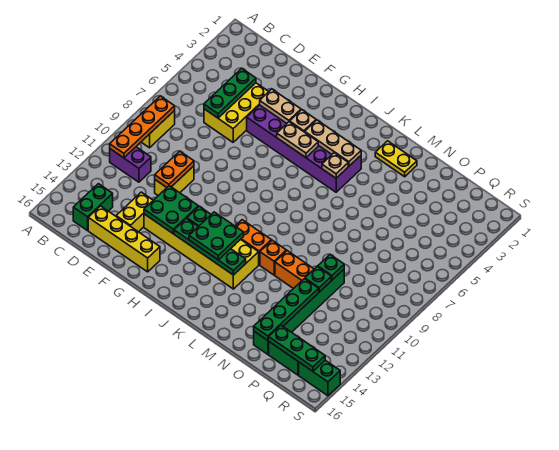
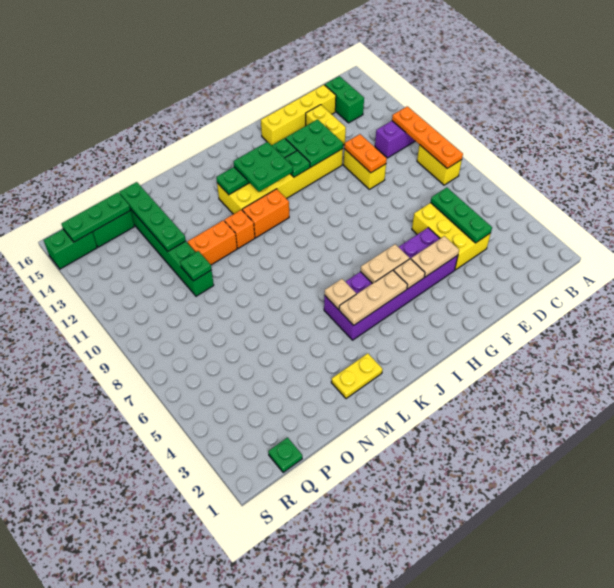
green 1x1 plate [305,267,331,292] -> green 1x1 plate moved to [268,438,302,473]

